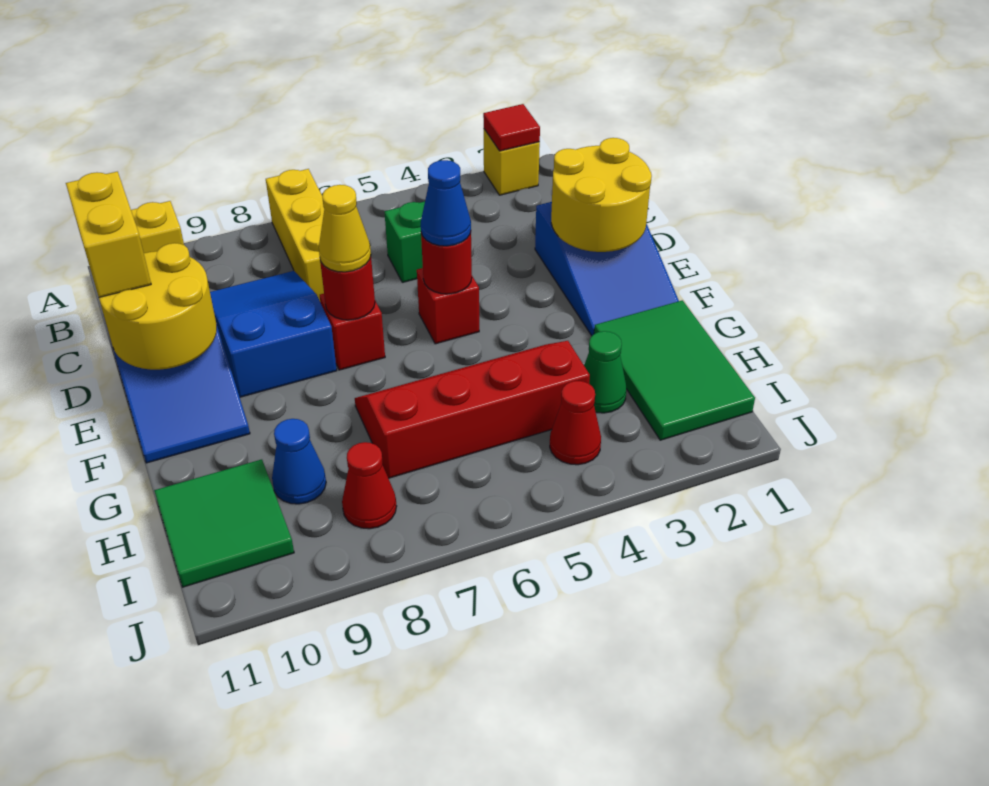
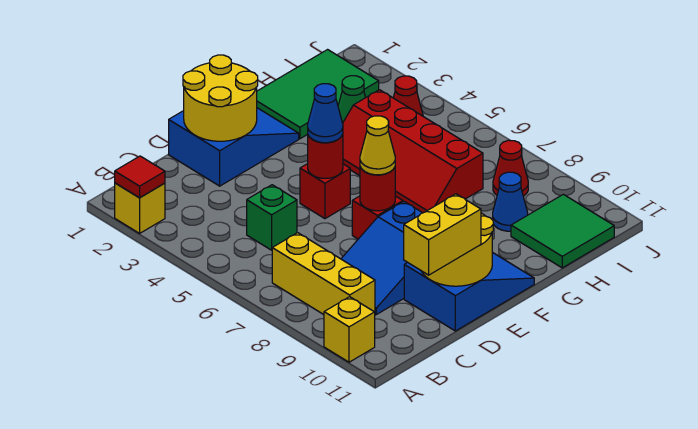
yellow 1x3 brick [266,169,324,301] -> yellow 1x3 brick turned to [272,233,375,315]

